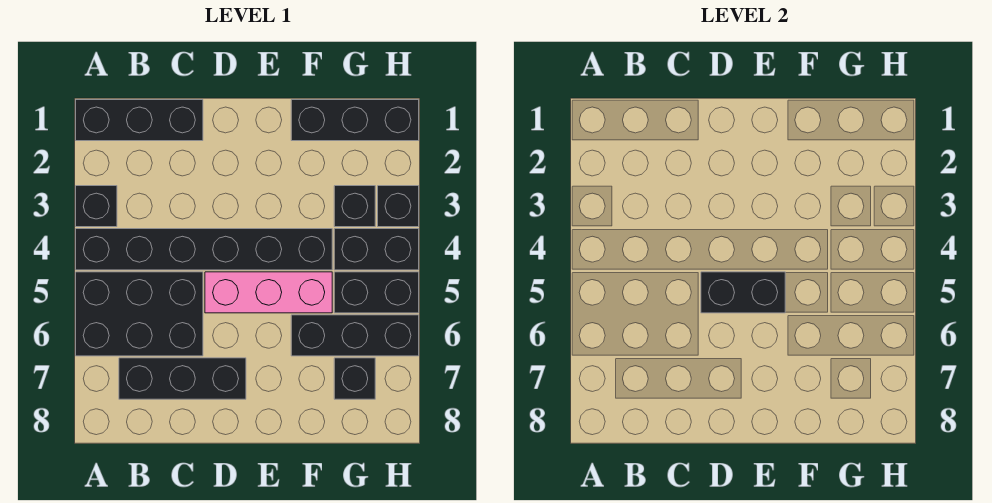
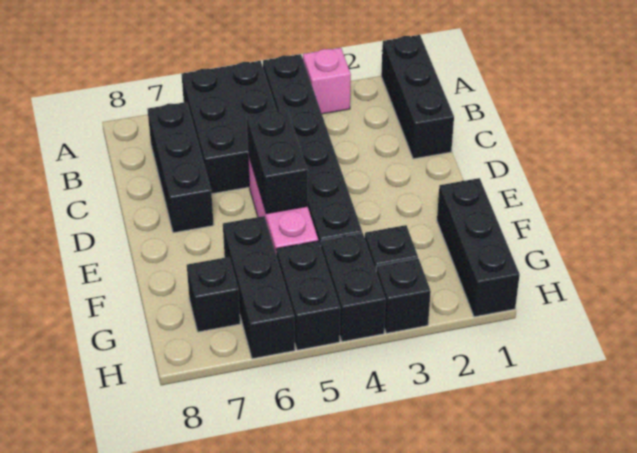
black 1x1 brick [76,186,117,227] -> pink 1x1 brick [303,48,351,114]

